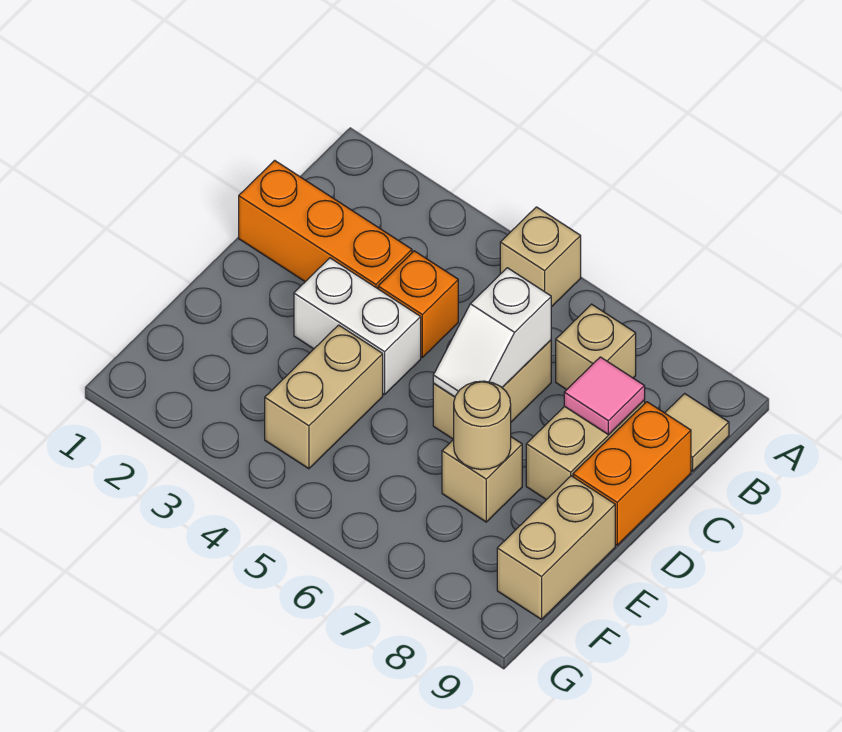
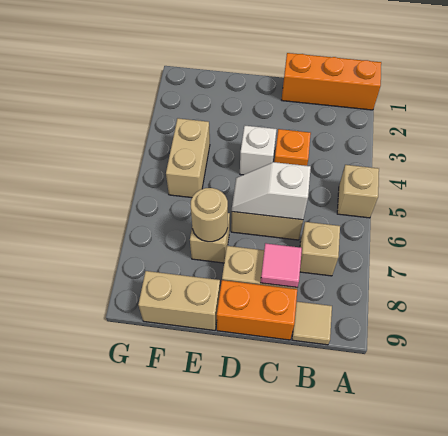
orange 1x3 brick [239,160,412,289] -> orange 1x3 brick turned to [282,53,381,110]
white 1x2 brick [294,258,421,395] -> white 1x1 brick [240,126,277,175]
tan 1x2 brick [265,325,383,469] -> tan 1x2 brick turned to [166,118,210,198]

